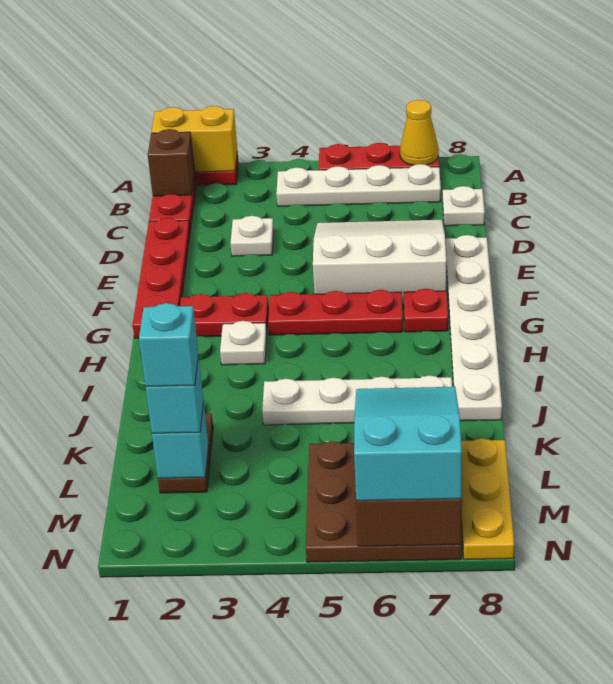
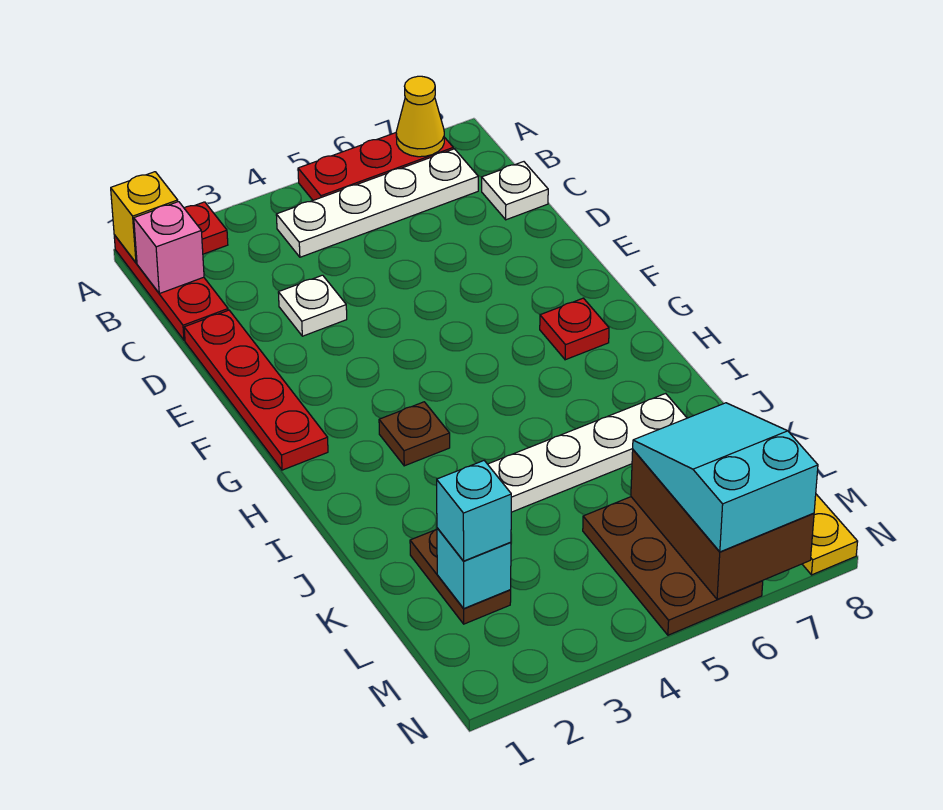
yellow 1x2 brick [151,106,237,172] -> yellow 1x1 brick [111,172,178,263]
brown 1x1 brick [148,129,195,196] -> pink 1x1 brick [134,202,204,294]
white 3x3 slope [313,220,446,304] -> none
white 1x6 plate [446,235,502,421] -> none
red 1x2 plate [180,293,269,337] -> none
red 1x3 plate [268,290,403,335] -> none
white 1x1 plate [220,321,267,365] -> brown 1x1 plate [379,402,450,466]
cyan 1x1 brick [139,303,198,387] -> none
brown 3x3 plate [306,441,461,562] -> brown 2x3 plate [583,497,763,635]

